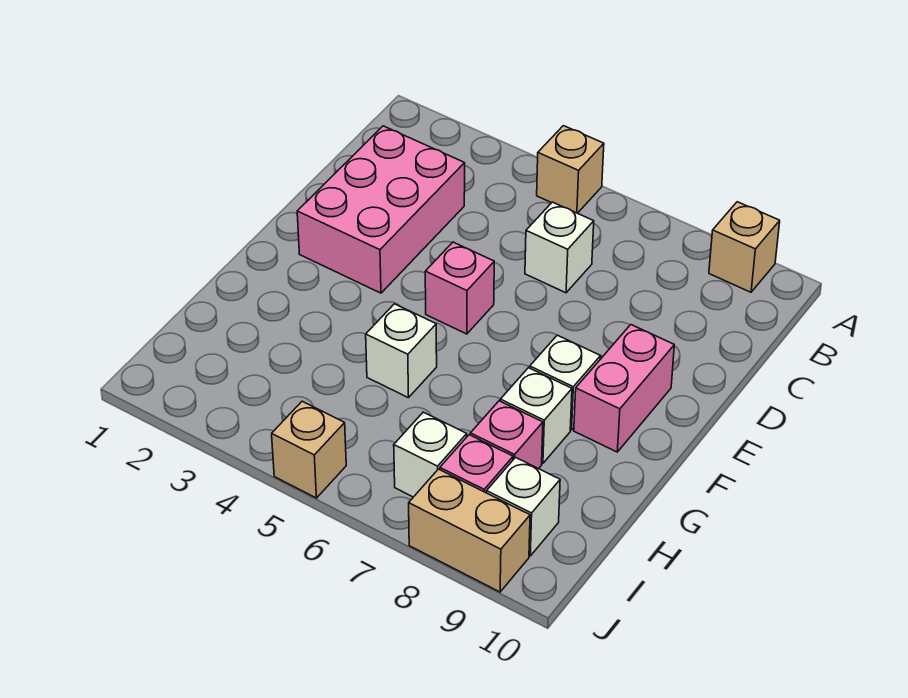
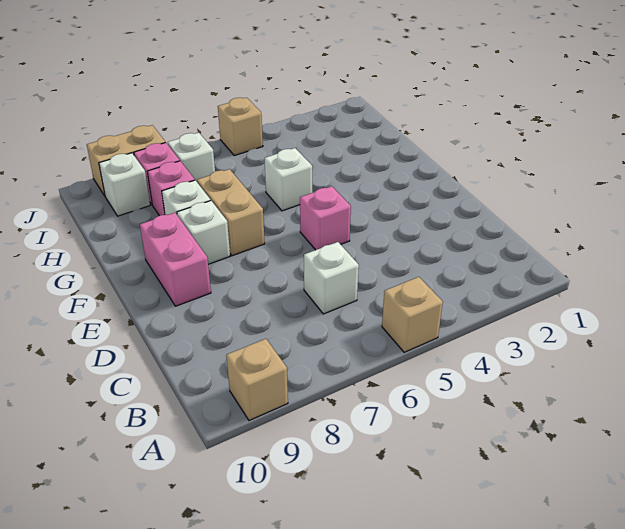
pink 2x3 brick [297,126,465,293] -> none
none -> tan 1x2 brick [197,169,265,256]

